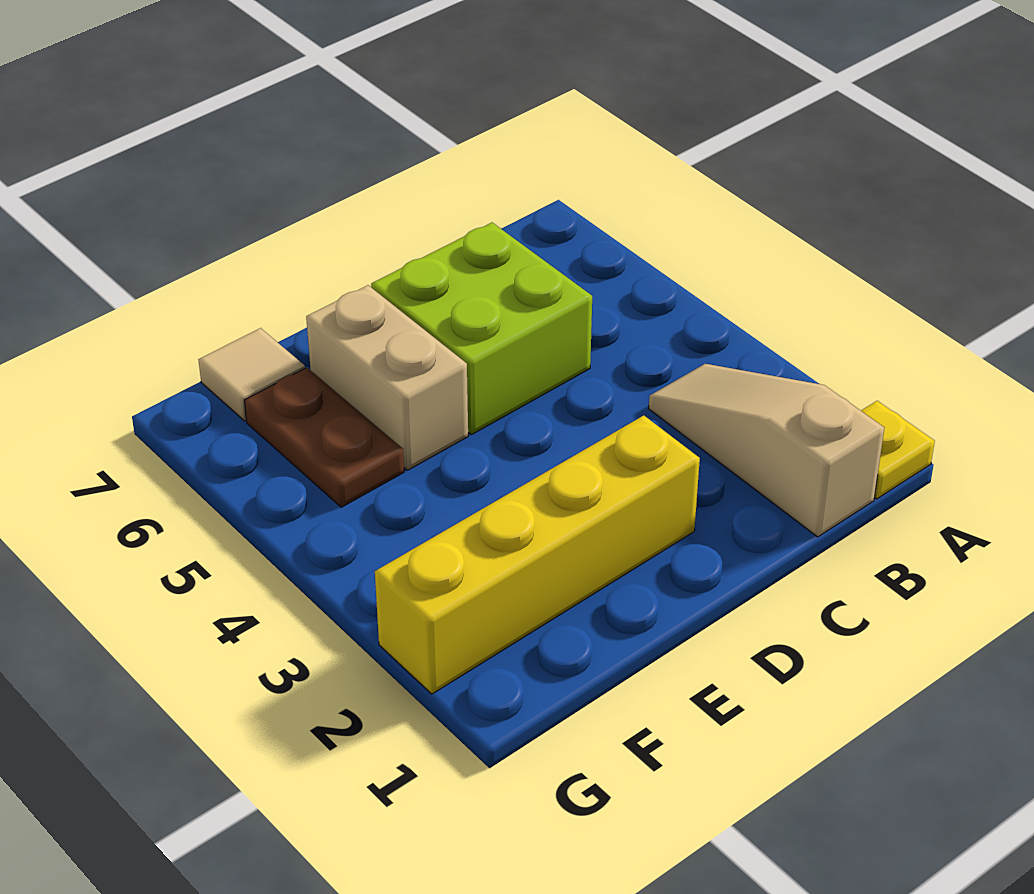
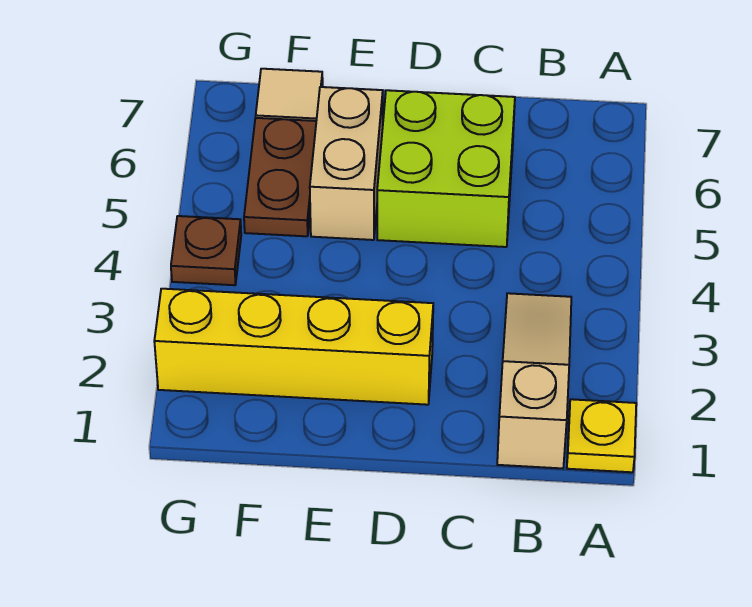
none -> brown 1x1 plate [171,216,241,285]

